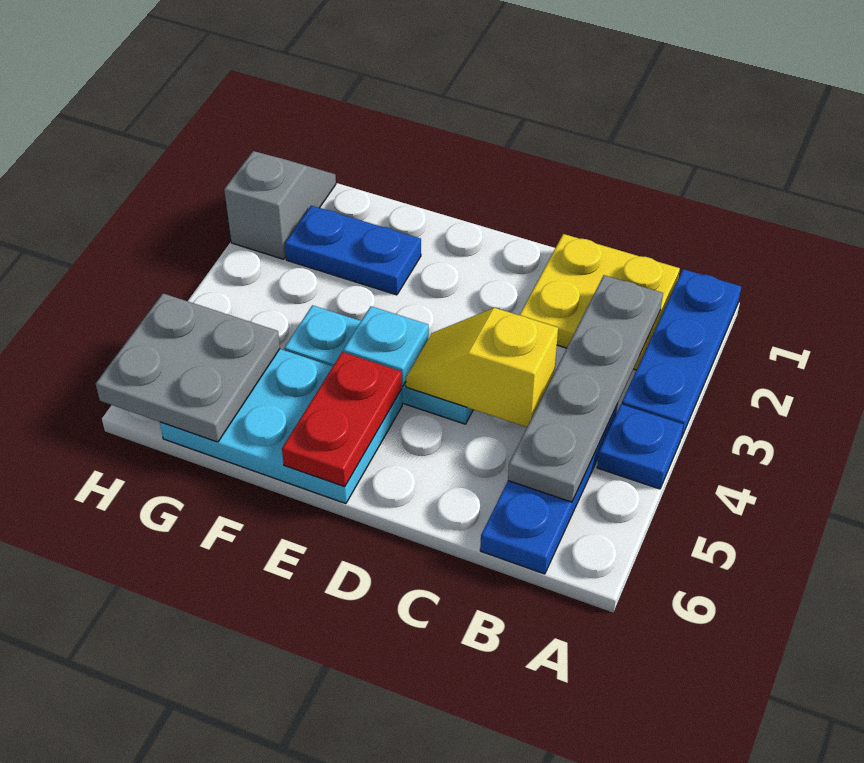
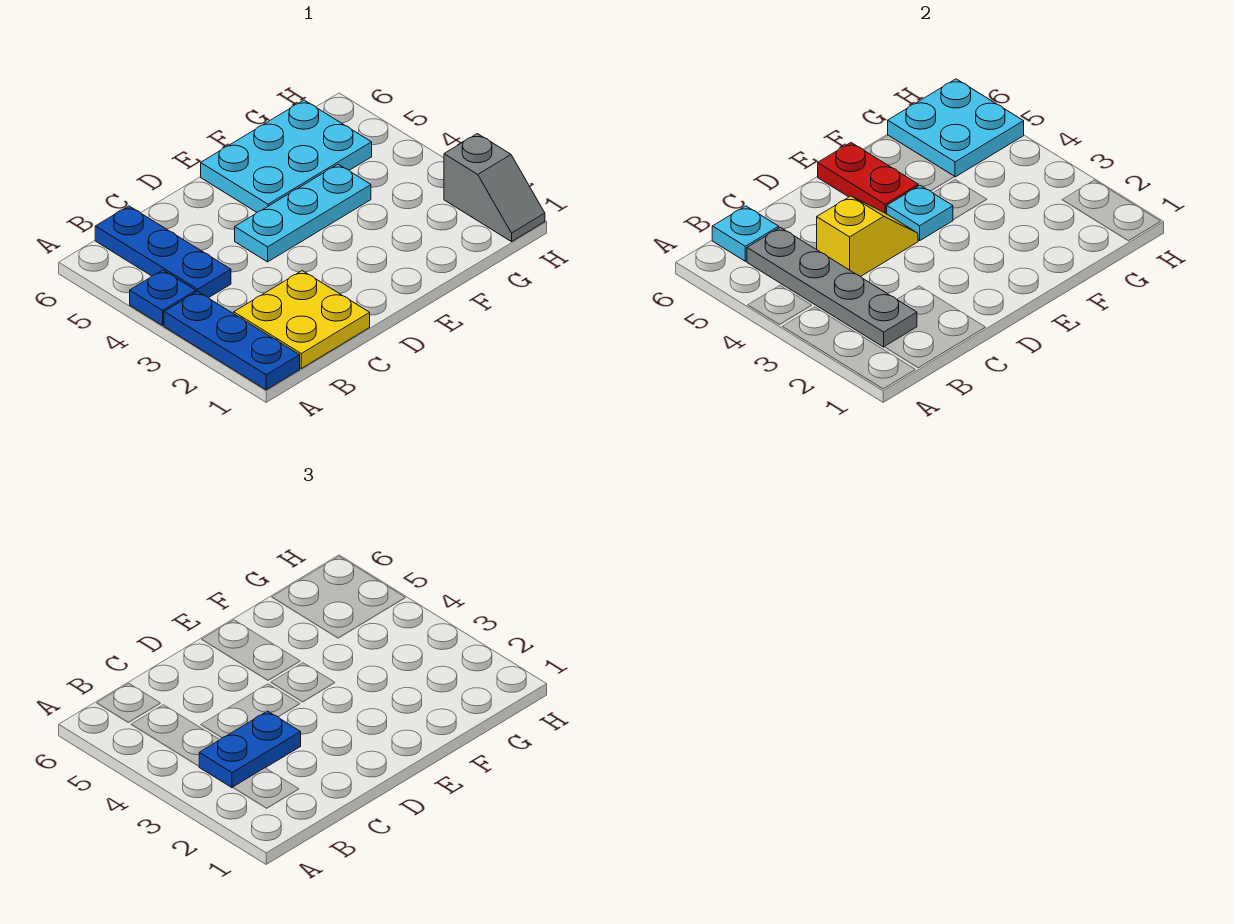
none -> cyan 1x1 plate [712,206,779,261]
blue 1x2 plate [285,205,421,295] -> blue 1x2 plate moved to [199,711,301,788]
grey 2x2 plate [96,293,280,442] -> cyan 2x2 plate [888,79,1024,177]

